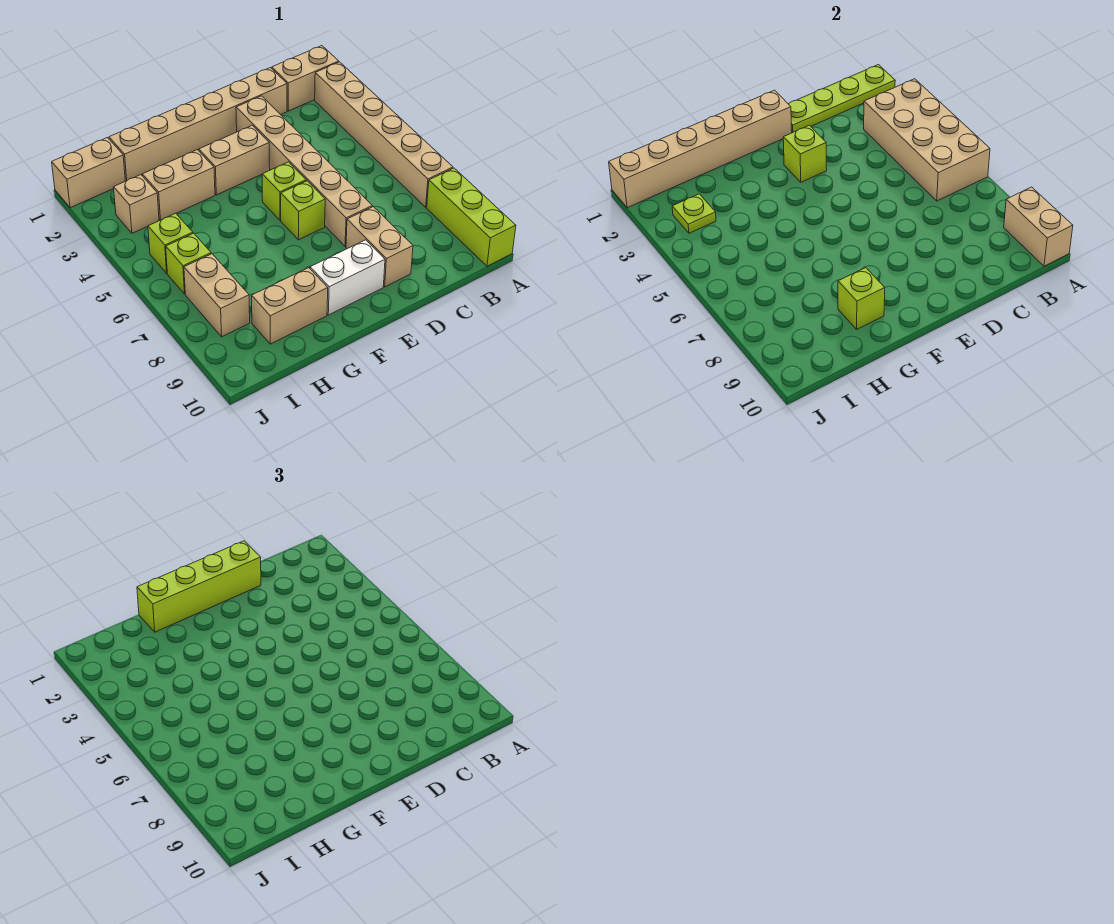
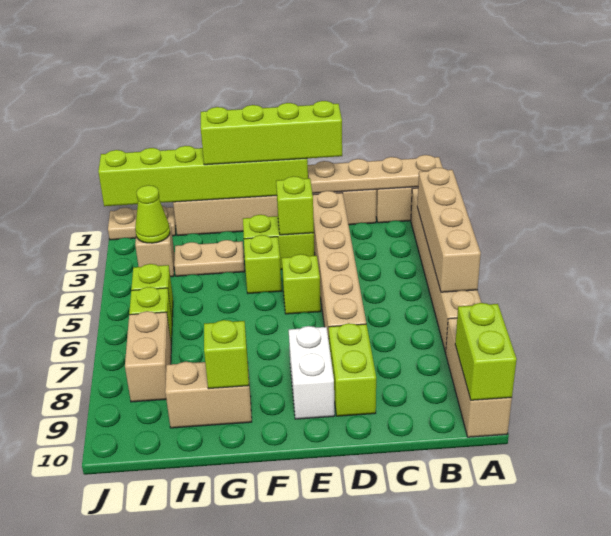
lime 1x4 plate [789,65,895,133] -> tan 1x4 plate [308,155,443,193]
tan 2x4 brick [864,79,990,201] -> tan 1x4 brick [417,168,481,292]
lime 1x3 brick [427,168,516,266] -> tan 1x3 brick [446,318,512,437]
tan 1x2 brick [1004,187,1073,266] -> lime 1x2 brick [455,303,517,400]
tan 1x2 brick [346,207,413,287] -> lime 1x2 brick [329,323,376,416]
tan 1x6 brick [609,90,792,208] -> lime 1x6 brick [98,146,308,206]
tan 1x2 brick [199,125,270,195] -> lime 1x2 brick [243,215,314,269]
lime 1x1 brick [281,181,325,240] -> lime 1x1 brick moved to [244,235,282,293]
white 1x2 brick [310,240,385,315] -> white 1x2 brick turned to [289,326,335,419]
tan 1x2 brick [142,150,215,220] -> tan 1x2 plate [174,240,245,276]
tan 1x2 brick [52,138,125,208] -> tan 1x2 plate [108,206,176,240]
lime 1x1 plate [672,194,716,233] -> lime 1x1 cone [135,185,170,243]

